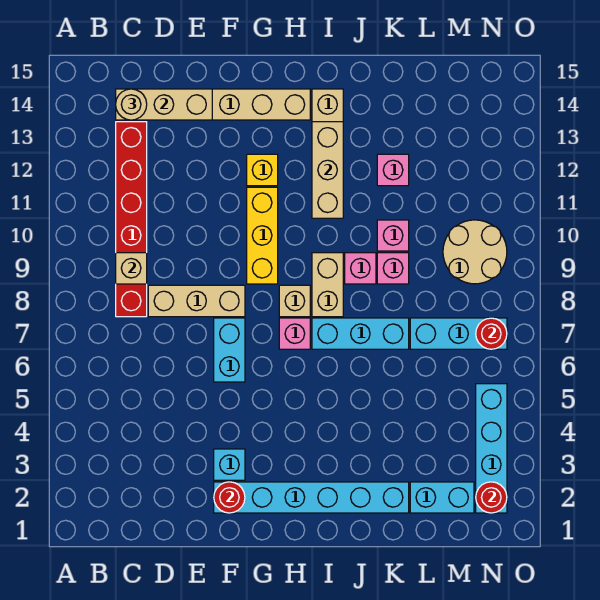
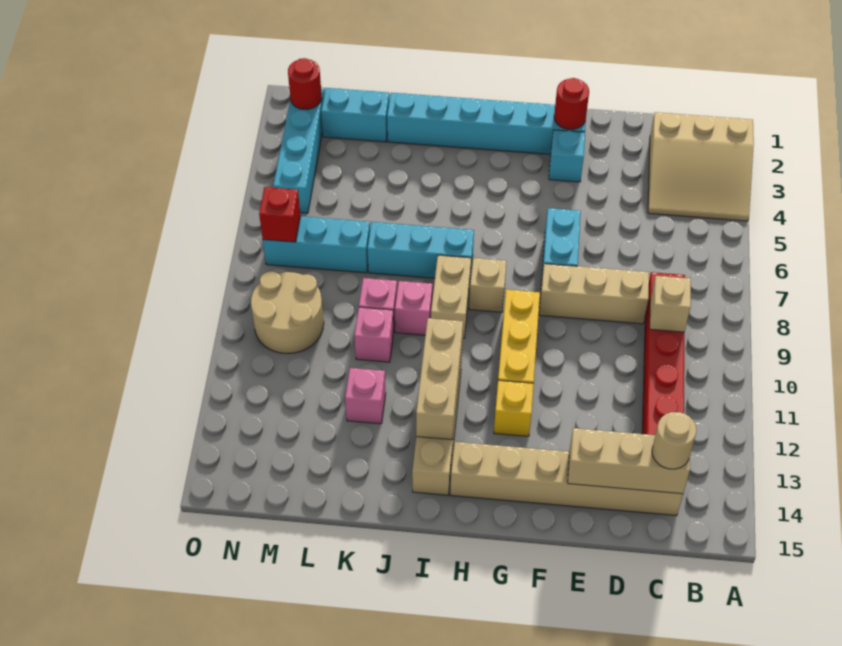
none -> tan 3x3 slope [648,112,754,221]
pink 1x1 brick [279,318,310,349] -> none
red 1x1 round brick [476,318,507,349] -> red 1x1 brick [259,187,301,242]

